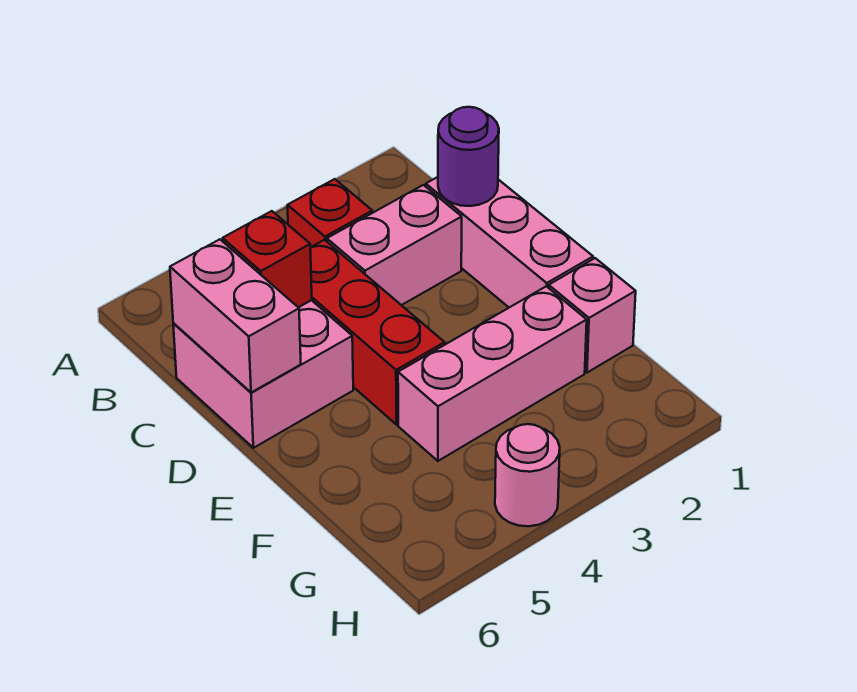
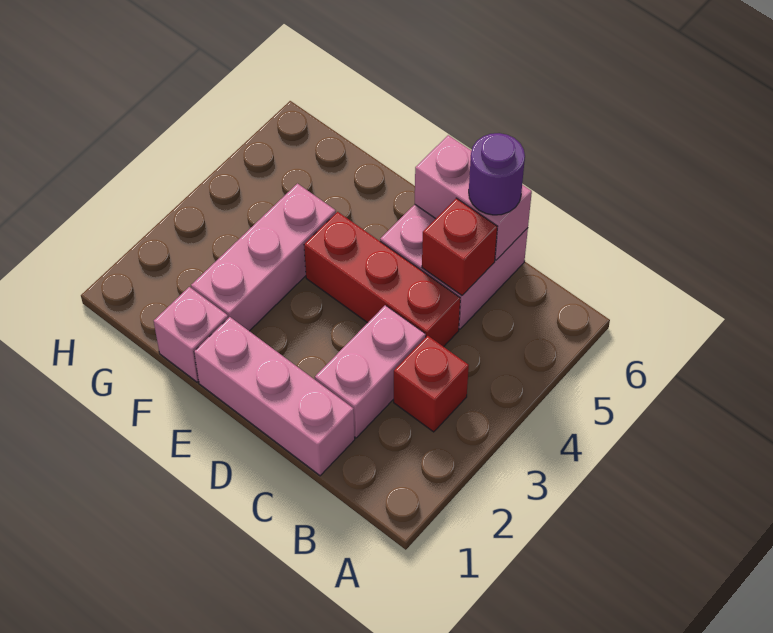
purple 1x1 round brick [438,107,499,206] -> purple 1x1 round brick moved to [469,133,525,215]
pink 1x1 round brick [495,424,560,526] -> none

